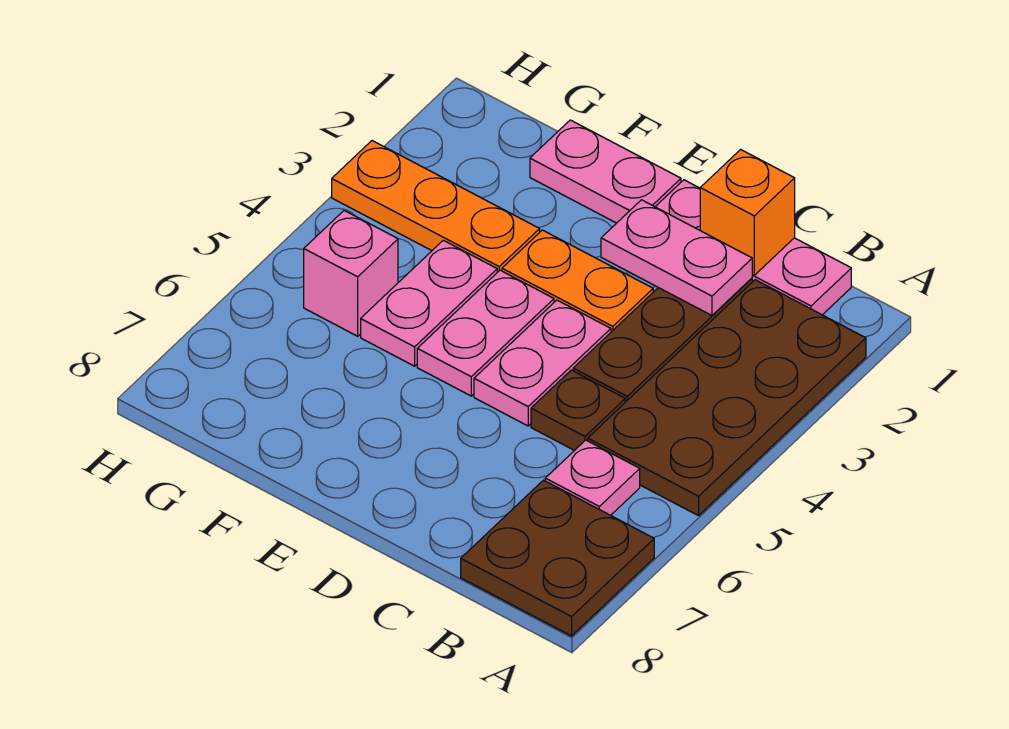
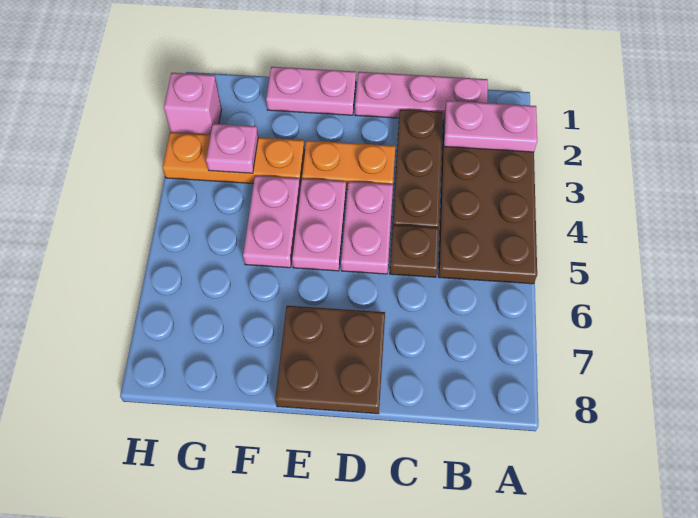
brown 2x2 plate [461,480,654,636] -> brown 2x2 plate moved to [275,306,385,414]
pink 1x1 plate [545,440,640,515] -> pink 1x1 plate moved to [206,124,258,173]
orange 1x1 brick [700,150,795,275] -> none
pink 1x2 plate [601,200,752,315] -> pink 1x2 plate moved to [444,101,537,152]
pink 1x1 brick [304,211,398,336] -> pink 1x1 brick moved to [164,73,222,135]

